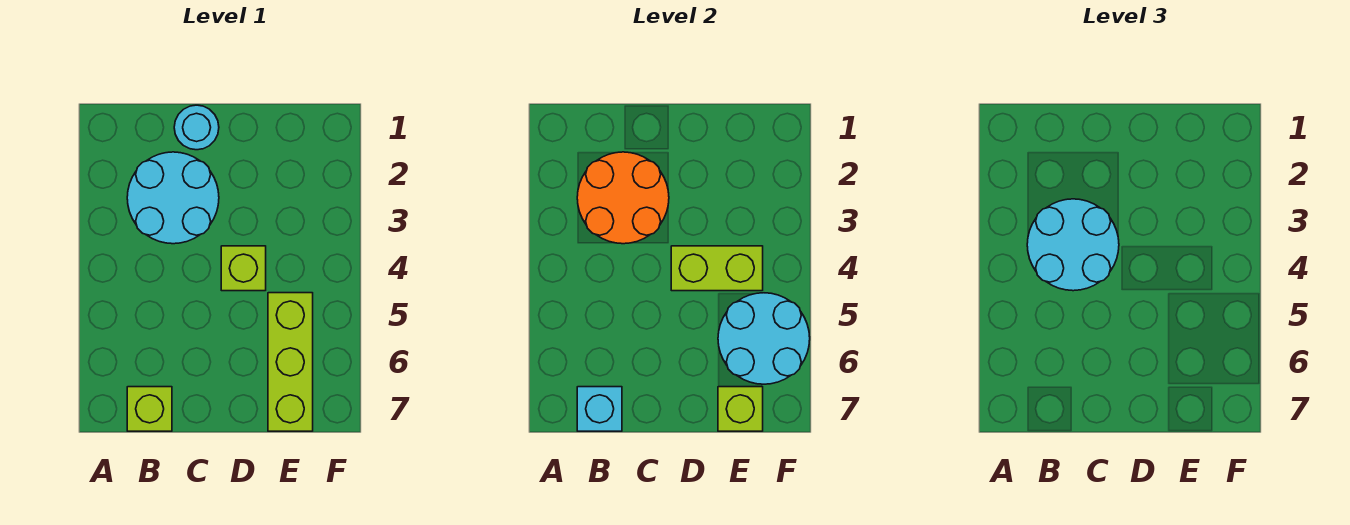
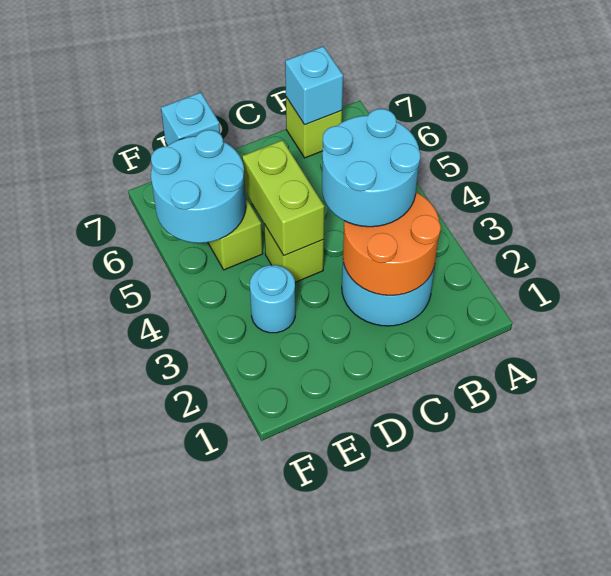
cyan 1x1 round brick [174,105,219,150] -> cyan 1x1 round brick moved to [250,265,295,333]
lime 1x2 brick [671,246,763,291] -> lime 1x2 brick turned to [242,140,324,256]
lime 1x1 brick [718,387,763,431] -> cyan 1x1 brick [161,92,220,146]

